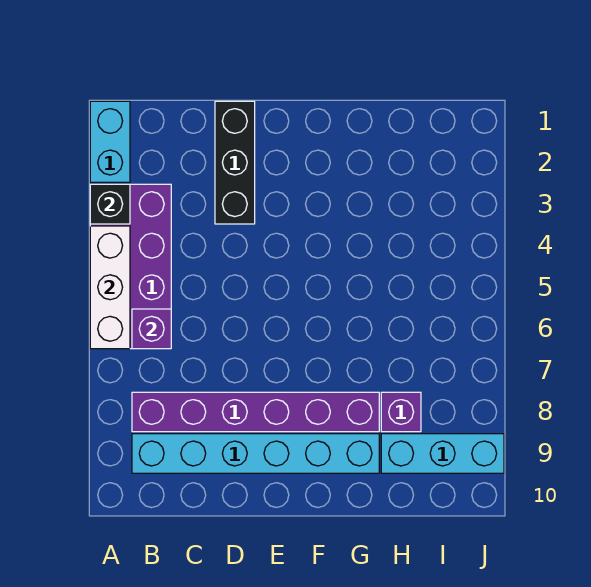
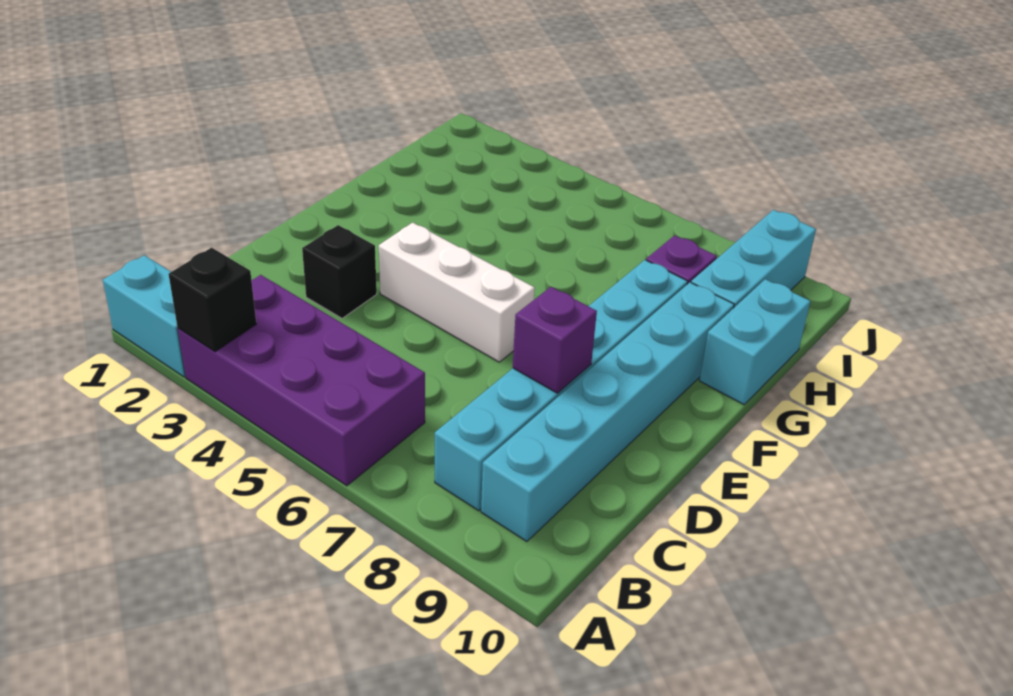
white 1x3 brick [90,226,130,349] -> white 1x3 brick moved to [379,222,535,362]
purple 1x1 brick [132,309,171,349] -> purple 1x1 brick moved to [513,287,597,393]
purple 1x6 brick [132,392,379,432] -> cyan 1x6 brick [435,260,688,511]
black 1x3 brick [215,101,255,224] -> black 1x1 brick [302,225,377,318]
none -> cyan 1x2 brick [699,279,811,405]

